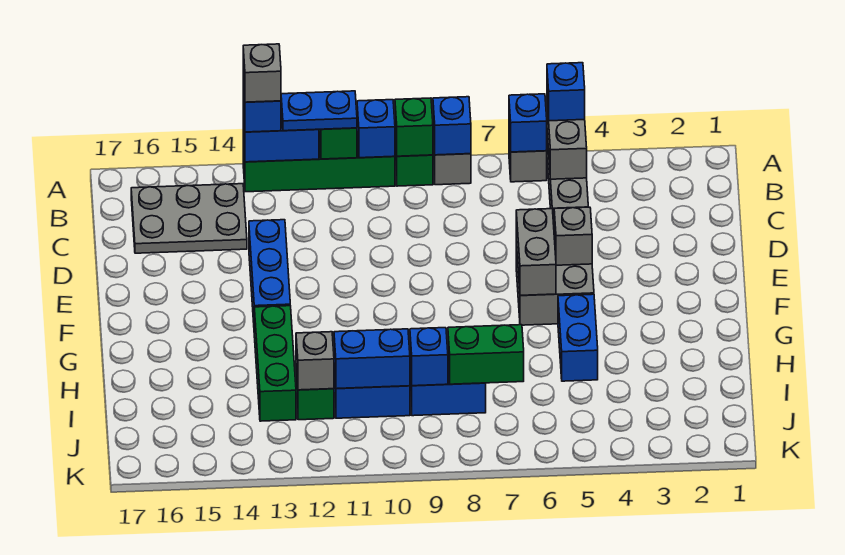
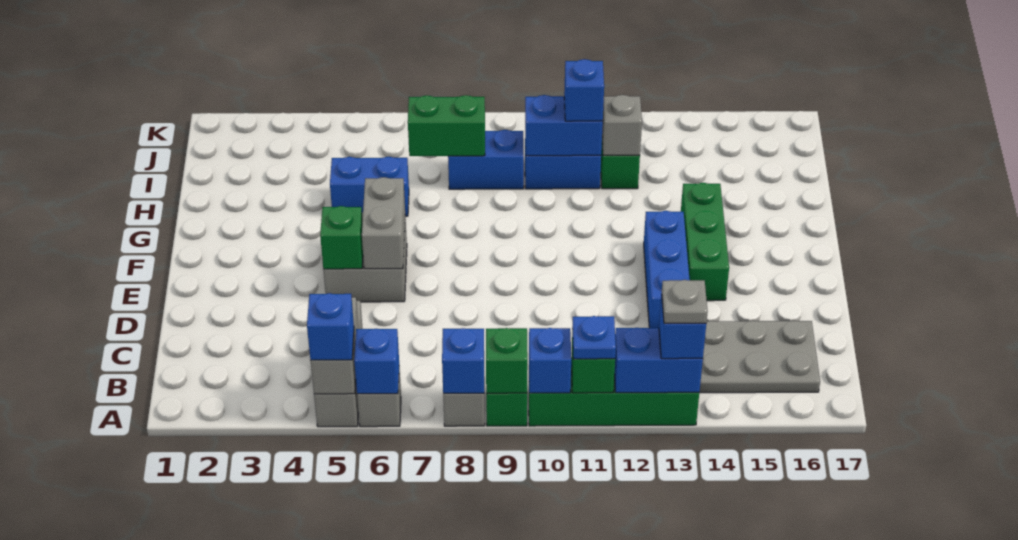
blue 1x2 plate [281,91,357,131] -> blue 1x1 plate [572,316,616,359]
grey 1x1 brick [243,44,281,102] -> grey 1x1 plate [662,280,708,323]
grey 1x1 brick [554,207,592,265] -> green 1x1 brick [320,206,363,269]
blue 1x2 brick [558,294,598,381] -> blue 1x2 brick turned to [330,157,409,216]
green 1x3 brick [254,306,296,421] -> green 1x3 brick moved to [681,183,729,301]
blue 1x1 brick [410,328,448,386] -> blue 1x1 brick moved to [564,59,604,121]

